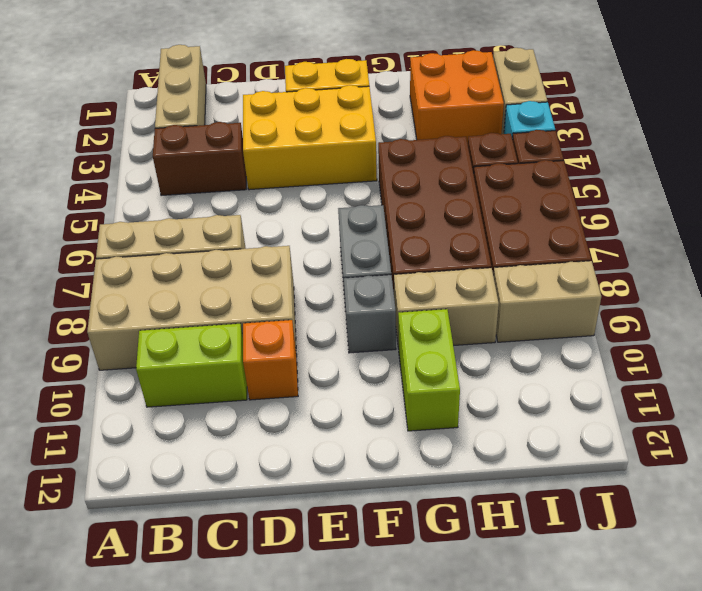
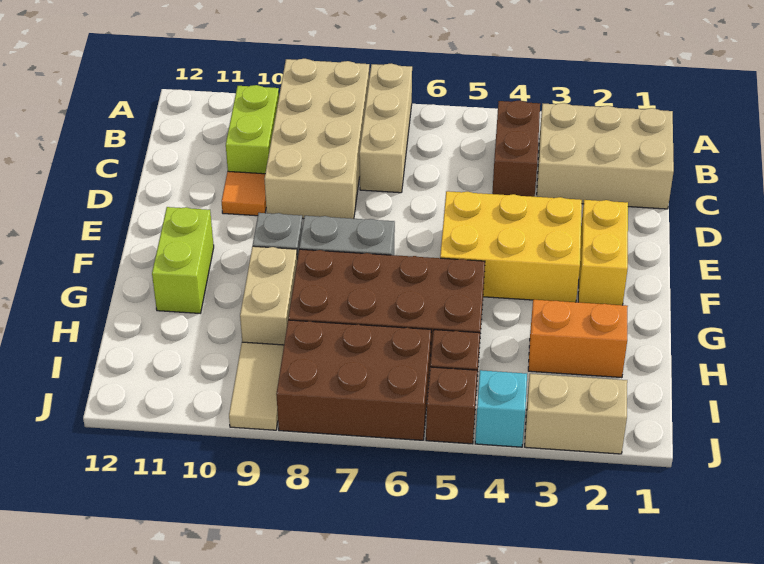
tan 1x3 brick [155,45,206,128] -> tan 2x3 brick [537,103,674,209]
yellow 2x3 brick [243,85,377,190] -> yellow 2x3 brick turned to [440,191,582,302]
orange 1x1 brick [243,320,298,400] -> orange 1x1 tile [222,171,266,216]
lime 1x2 brick [398,309,460,431] -> lime 1x2 brick turned to [152,207,214,313]
orange 2x2 brick [410,50,504,144] -> orange 1x2 brick [528,300,628,378]
tan 1x2 brick [493,261,601,342] -> tan 1x2 tile [229,342,284,430]

